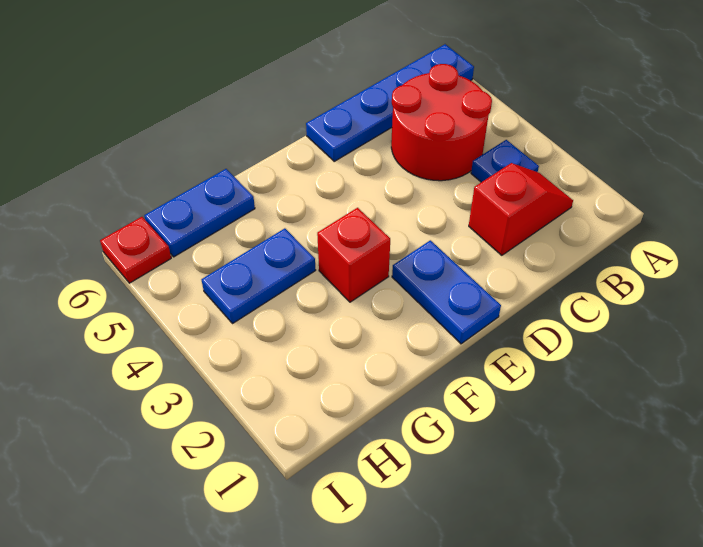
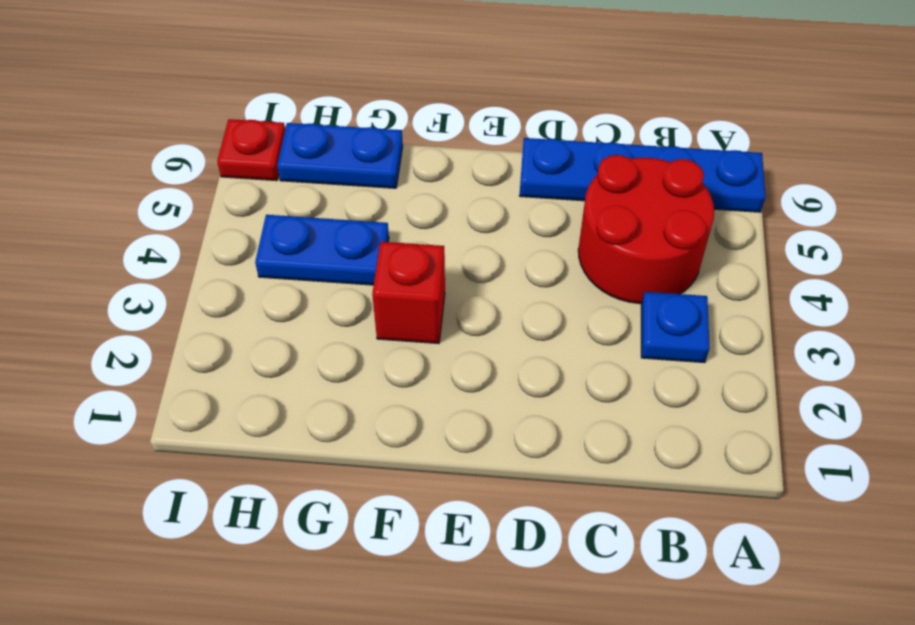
red 1x2 slope [469,163,573,255] -> none
blue 1x2 plate [392,240,501,344] -> none

